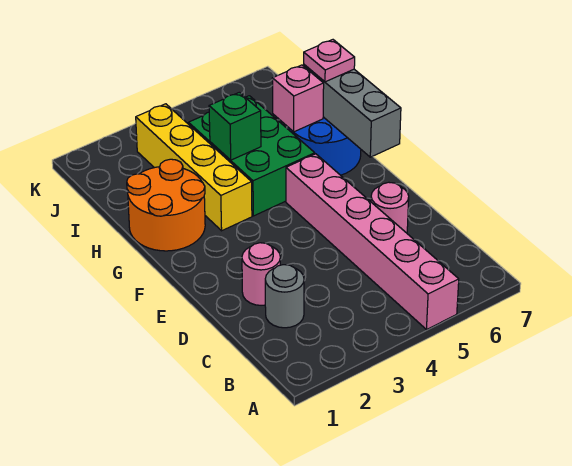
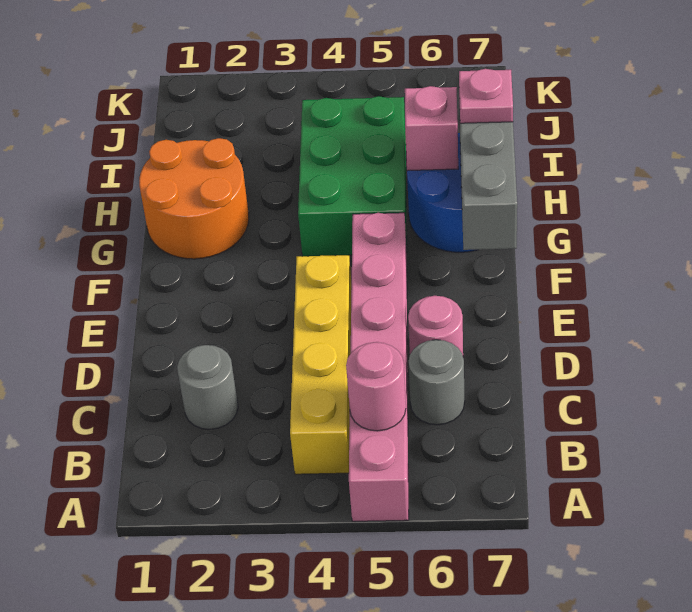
none -> grey 1x1 round brick [409,340,465,425]
pink 1x1 round brick [242,243,280,305] -> pink 1x1 round brick moved to [346,342,406,431]
yellow 1x4 brick [136,104,252,231] -> yellow 1x4 brick moved to [290,255,352,474]
green 1x1 brick [209,92,261,160] -> none

